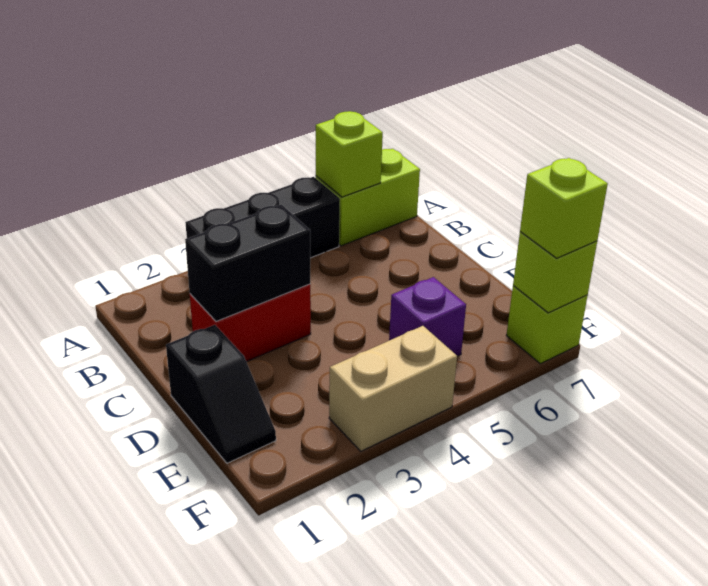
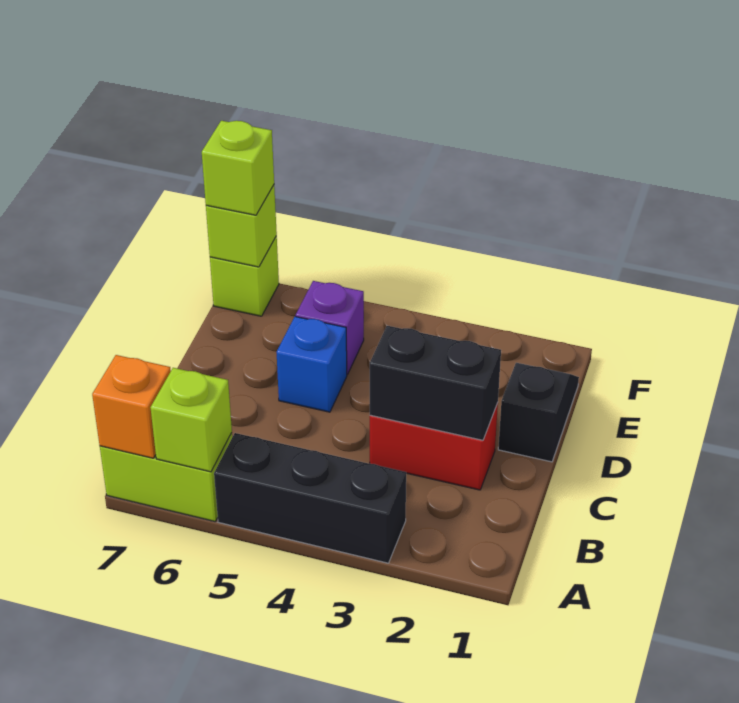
none -> orange 1x1 brick [92,355,171,458]
none -> blue 1x1 brick [277,316,347,412]
tan 1x2 brick [329,326,457,451] -> none

